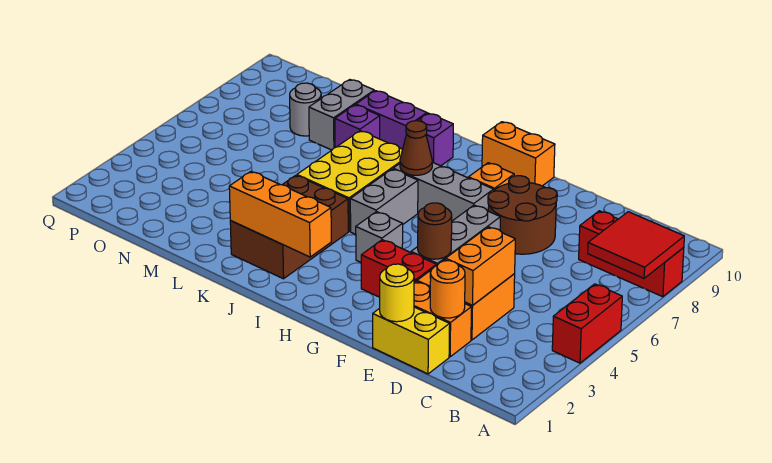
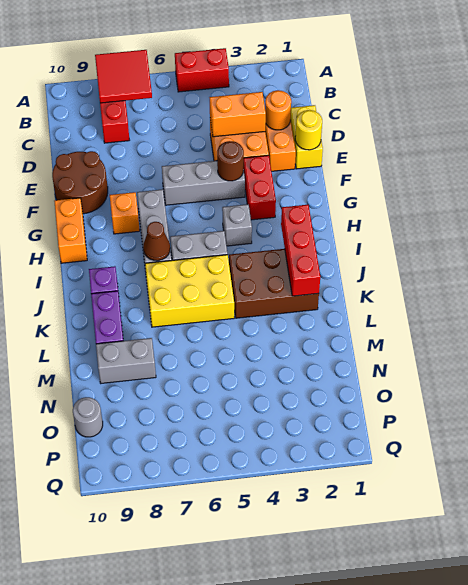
brown 2x2 round brick [488,176,557,254] -> brown 2x2 round brick moved to [52,151,108,214]
orange 1x3 brick [229,172,331,257] -> red 1x3 brick [281,205,320,296]
purple 1x1 brick [335,105,380,148] -> none
grey 1x1 round brick [290,83,321,136] -> grey 1x1 round brick moved to [73,397,103,437]

